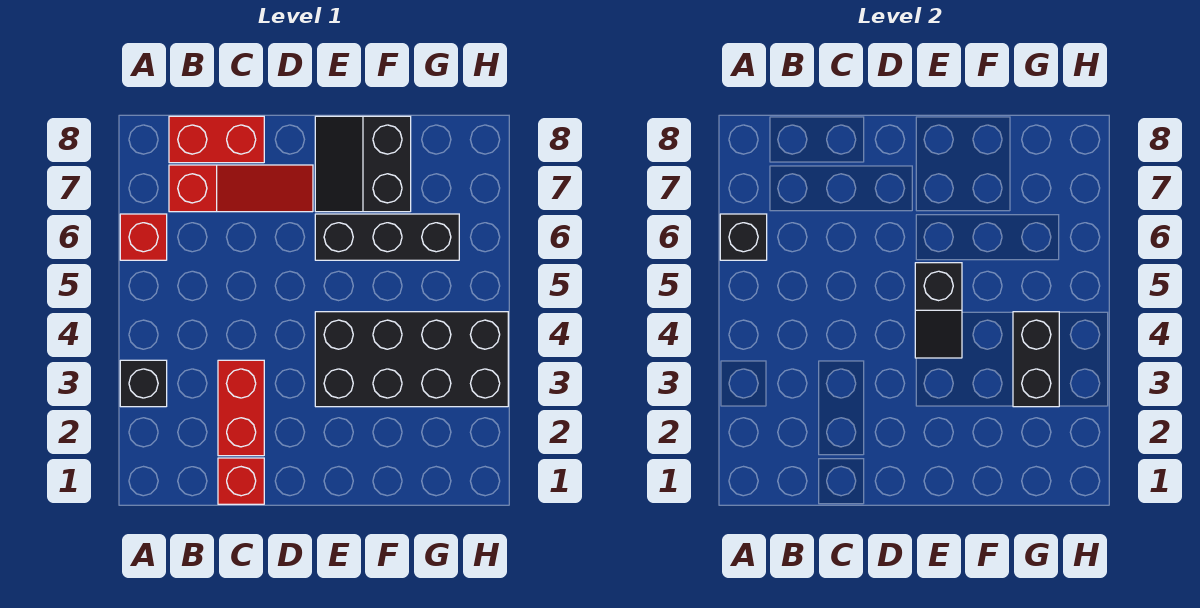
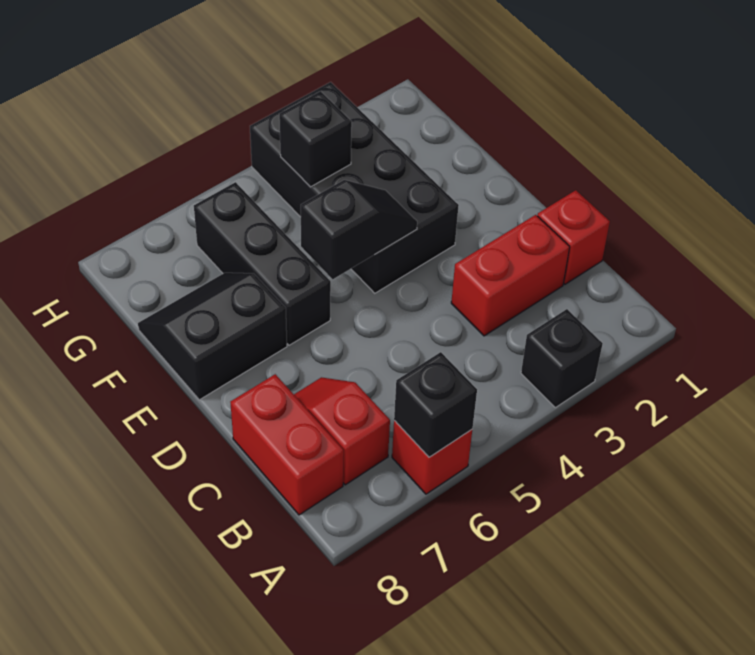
red 1x3 slope [169,165,313,212] -> red 1x2 slope [294,377,390,485]
black 2x2 slope [315,116,411,212] -> black 2x2 slope turned to [138,273,287,400]
black 1x2 brick [1013,312,1059,407] -> black 1x1 brick [279,91,352,187]

